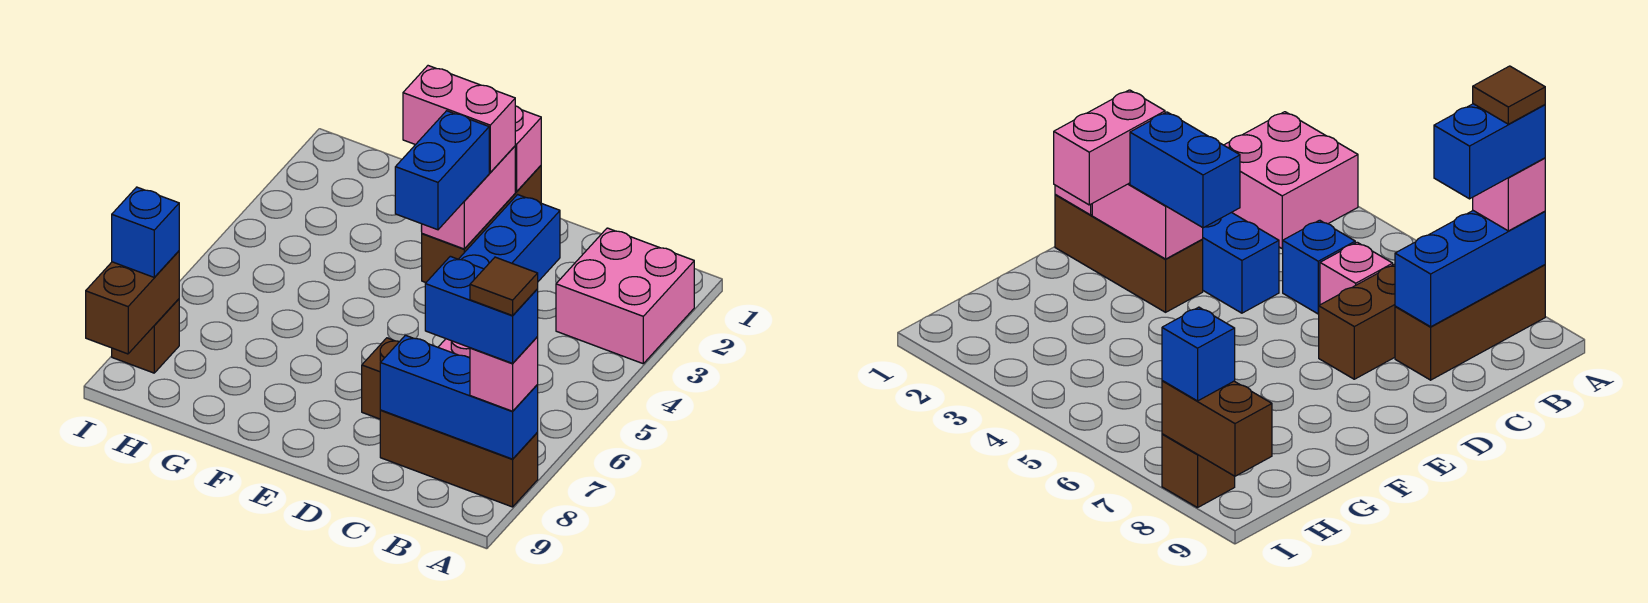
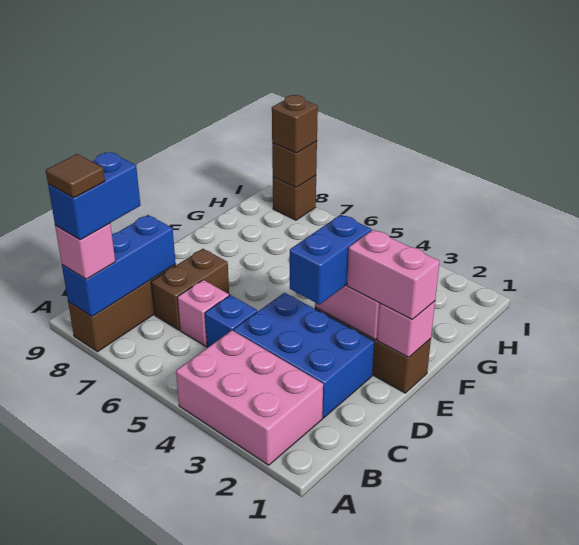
pink 2x2 brick [556,228,694,364] -> pink 2x3 brick [176,330,323,465]
blue 1x3 brick [458,195,560,281] -> blue 2x3 brick [233,293,374,418]
pink 1x2 brick [403,66,515,173] -> pink 1x2 brick turned to [347,230,440,320]
blue 1x2 brick [395,111,489,230] -> blue 1x2 brick turned to [290,215,371,305]
brown 1x2 brick [86,251,179,354] -> brown 1x1 brick [272,141,317,187]
blue 1x1 brick [112,187,179,277] -> brown 1x1 brick [272,95,318,153]

